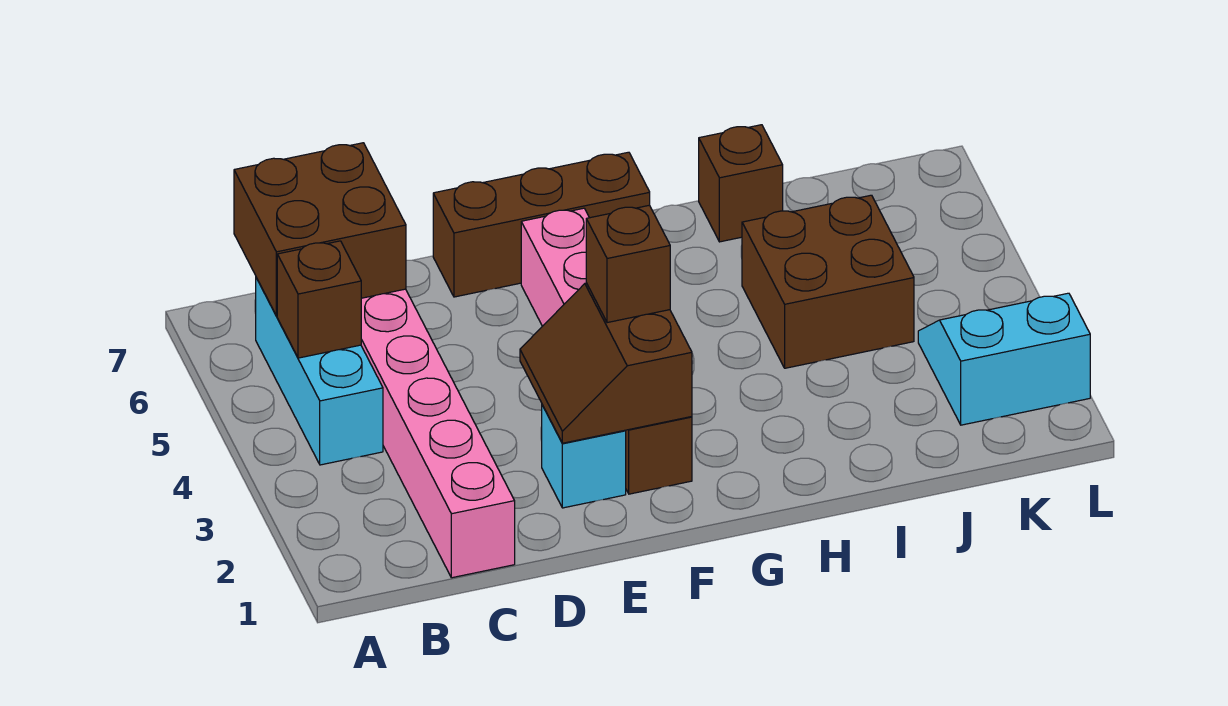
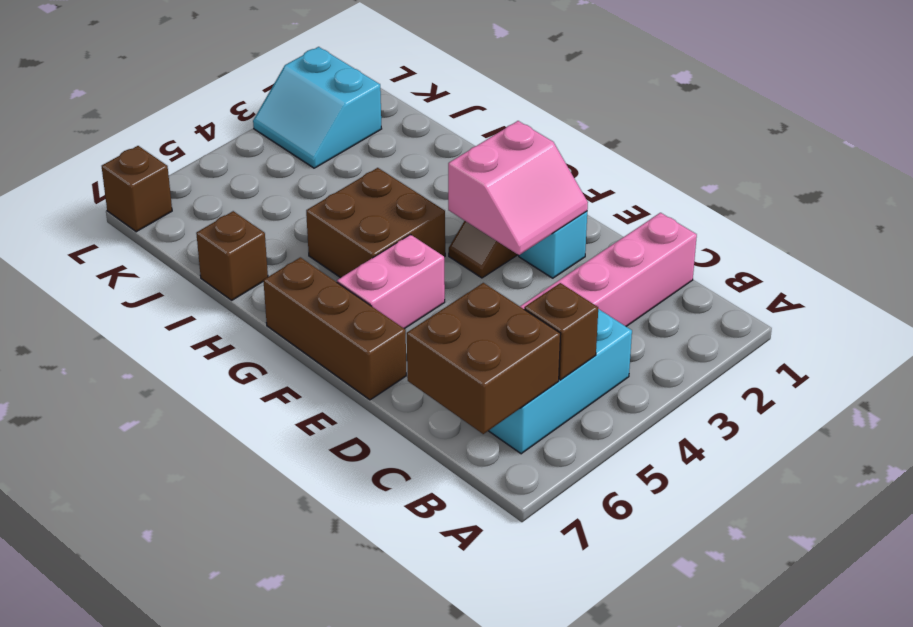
brown 2x2 slope [520,283,692,443] -> pink 2x2 slope [448,121,588,255]
brown 1x1 brick [586,205,670,323] -> brown 1x1 brick moved to [102,146,172,232]
brown 2x2 brick [742,195,914,368] -> brown 2x2 brick moved to [306,168,445,278]

